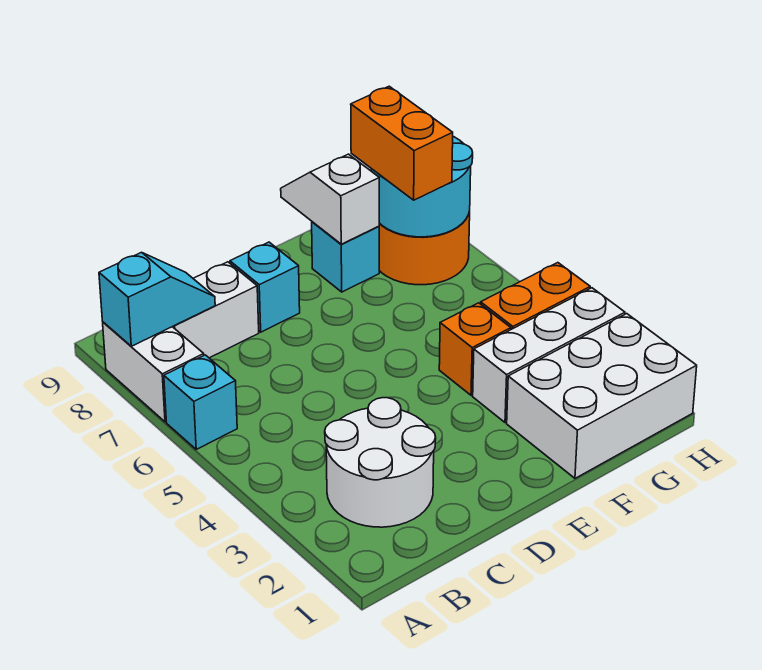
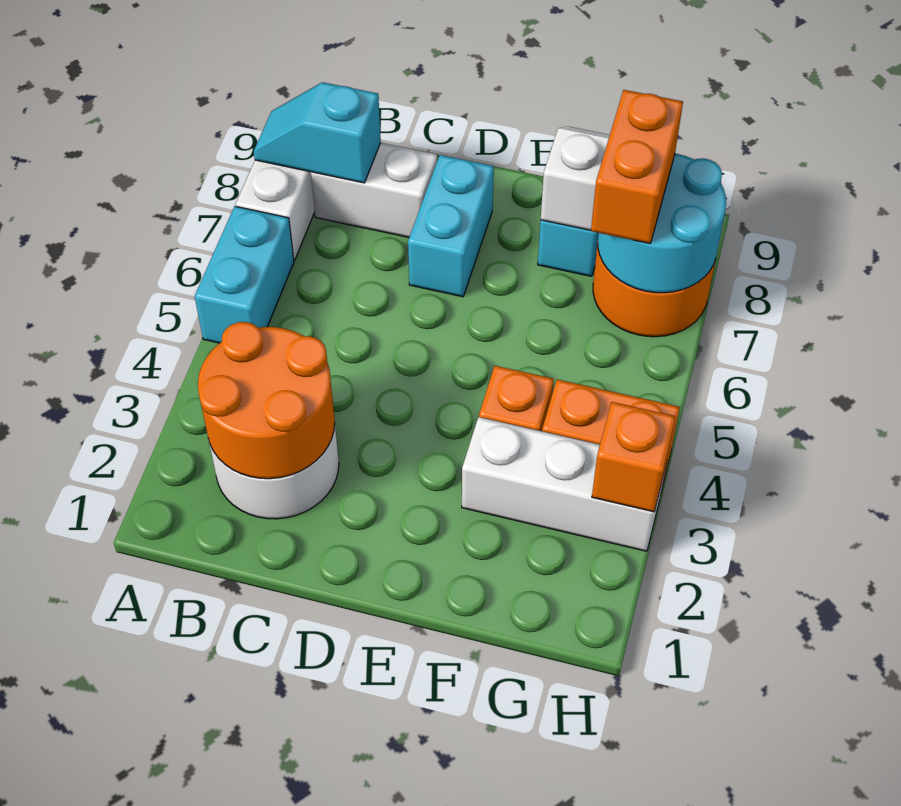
cyan 1x1 brick [164,355,237,449] -> cyan 1x2 brick [195,206,294,343]
cyan 1x2 slope [99,252,215,346] -> cyan 1x2 slope turned to [254,82,381,183]
none -> orange 2x2 round brick [198,322,335,479]
cyan 1x1 brick [230,242,300,332] -> cyan 1x2 brick [408,155,494,297]
white 2x3 brick [507,314,697,478] -> none
none -> orange 1x1 brick [592,402,675,512]

